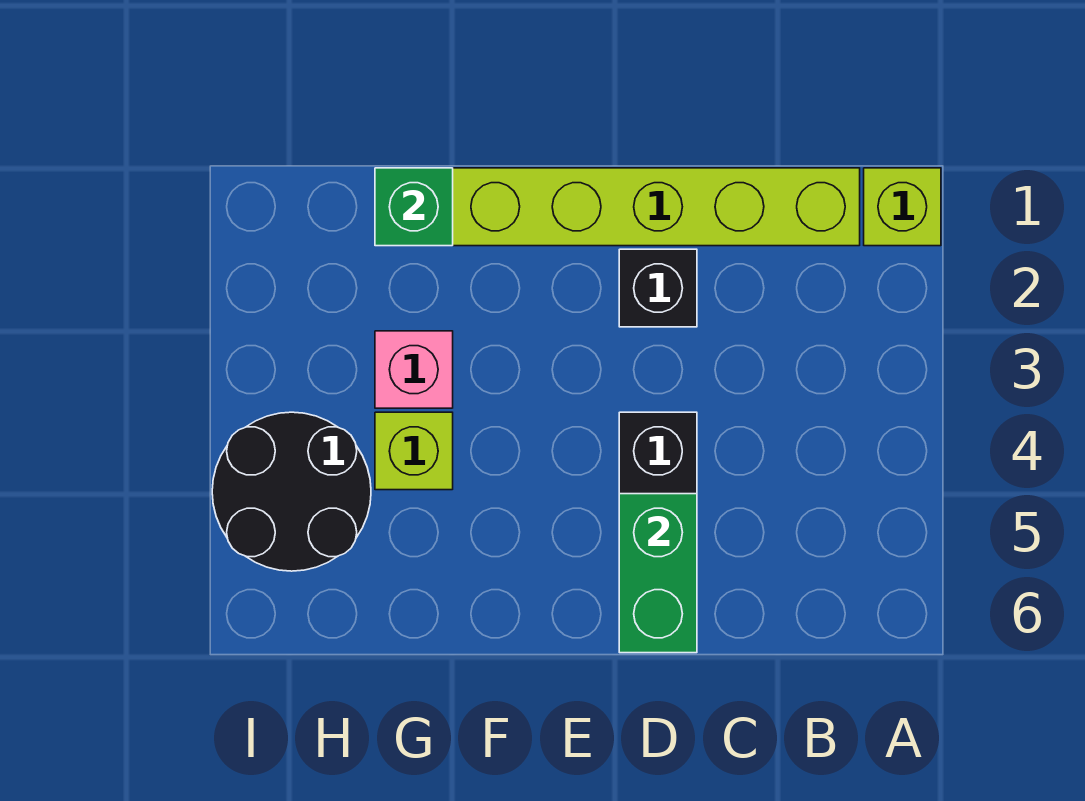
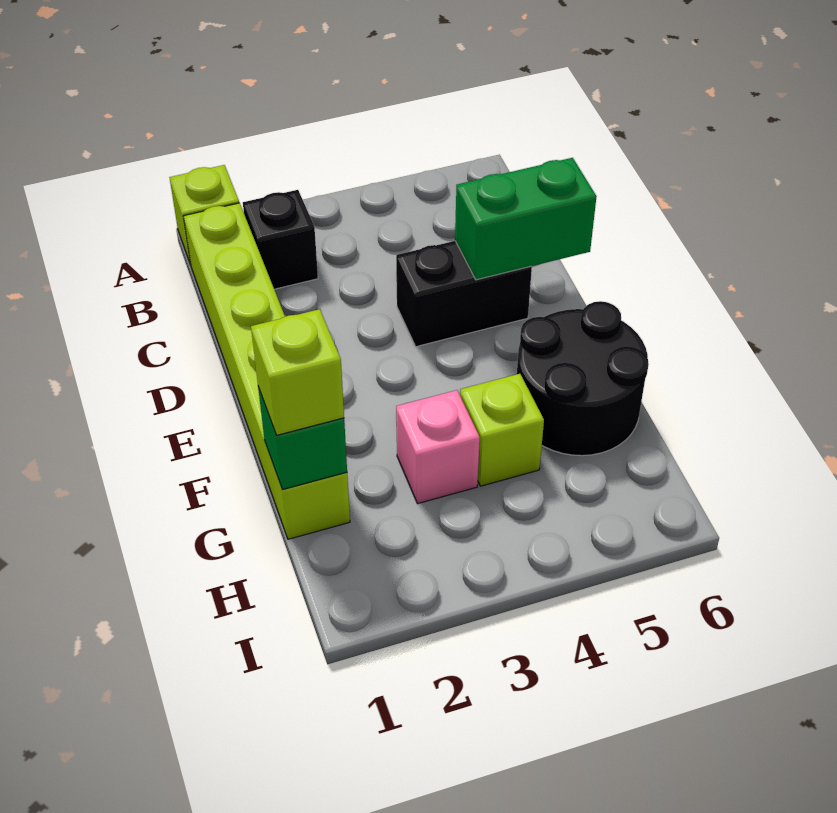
black 1x1 brick [619,249,697,327] -> black 1x1 brick moved to [243,190,318,289]
none -> lime 1x1 brick [251,309,344,435]
black 2x2 round brick [212,412,371,571] -> black 2x2 round brick moved to [517,301,649,456]

